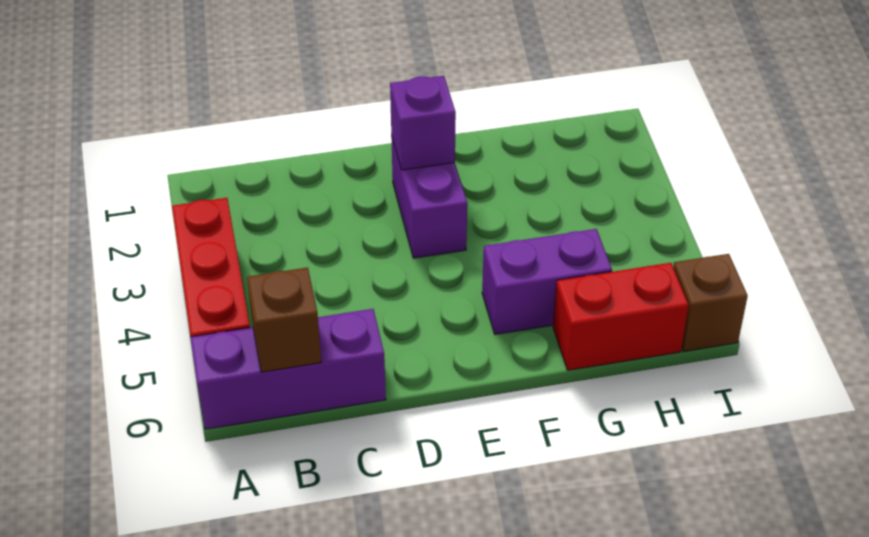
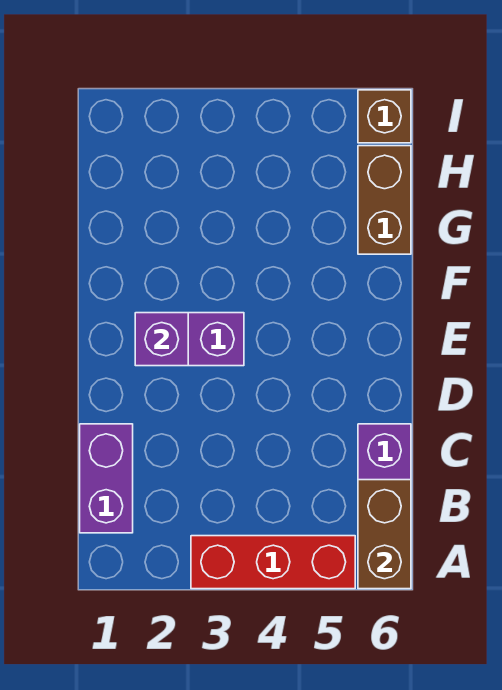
brown 1x1 brick [247,268,321,372] -> brown 1x2 brick [358,480,411,589]
purple 1x2 brick [482,229,612,334] -> purple 1x2 brick moved to [80,424,133,533]
red 1x2 brick [553,263,689,370] -> brown 1x2 brick [358,146,411,254]

